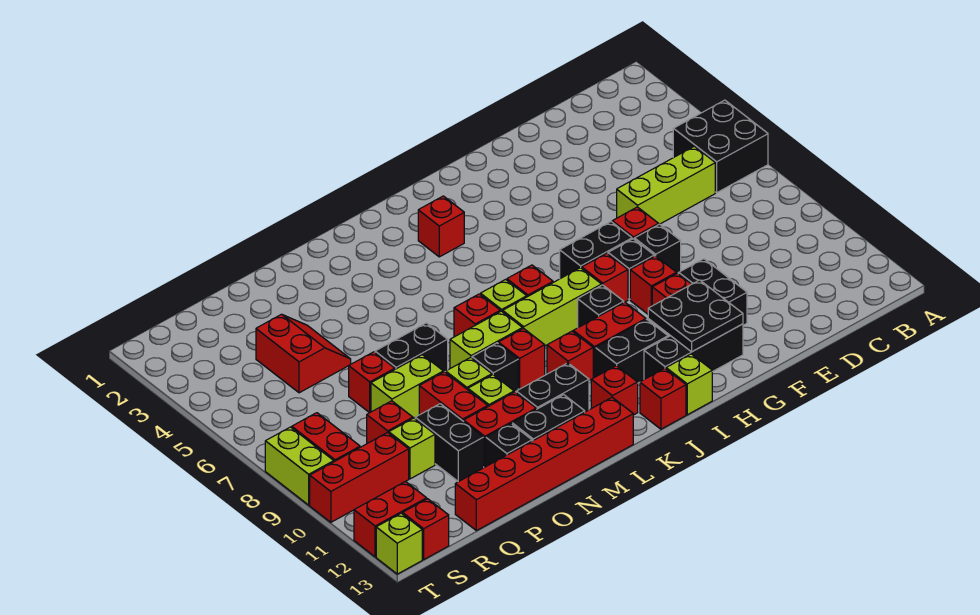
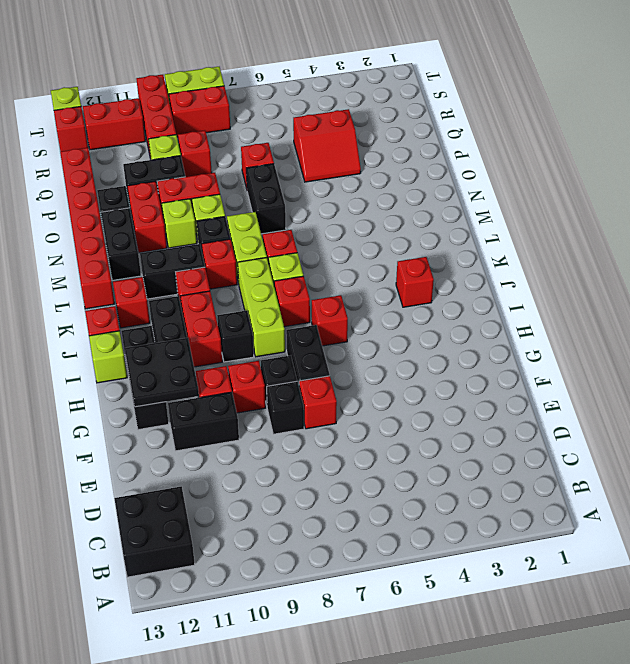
black 2x2 brick [673,100,768,193] -> black 2x2 brick moved to [114,486,195,577]
lime 1x3 brick [617,146,715,224] -> none
red 1x1 brick [582,253,628,302] -> red 1x1 brick moved to [312,295,348,346]
black 1x2 brick [516,363,589,412] -> black 1x2 brick turned to [140,244,205,299]
lime 1x2 brick [371,355,443,418] -> none
red 1x2 brick [354,481,427,557] -> red 1x2 brick turned to [83,98,145,150]

